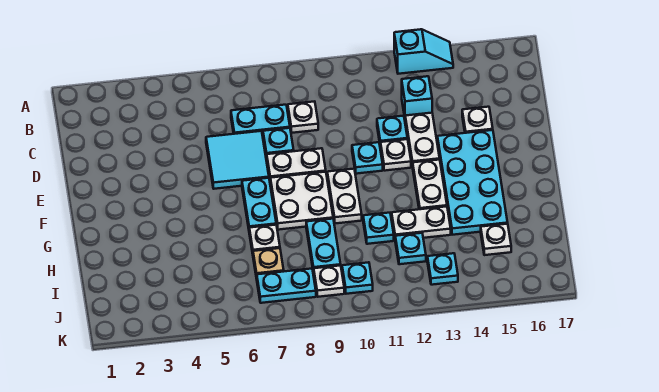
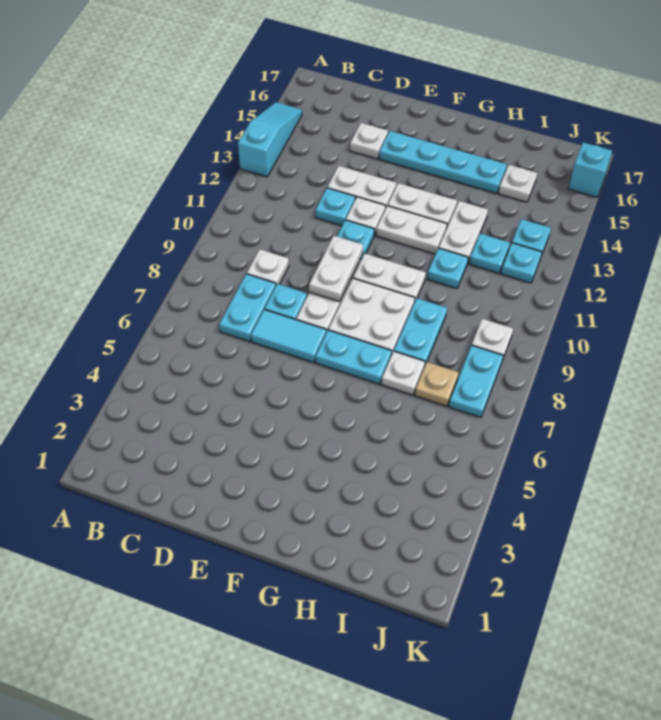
cyan 1x2 slope [394,29,453,74] -> cyan 1x3 slope [238,102,302,177]
cyan 1x1 brick [402,76,432,117] -> cyan 1x1 brick moved to [568,142,612,197]
cyan 2x2 tile [206,131,269,189] -> cyan 1x2 tile [251,309,326,362]
none -> white 1x2 plate [309,236,363,301]
cyan 2x4 plate [437,130,508,235] -> cyan 1x4 plate [379,131,507,193]
none -> white 1x2 plate [376,206,447,254]
cyan 1x2 plate [306,219,341,273] -> cyan 1x2 plate turned to [394,298,447,365]
cyan 1x1 plate [342,262,373,294] -> cyan 1x1 plate moved to [501,243,542,283]

